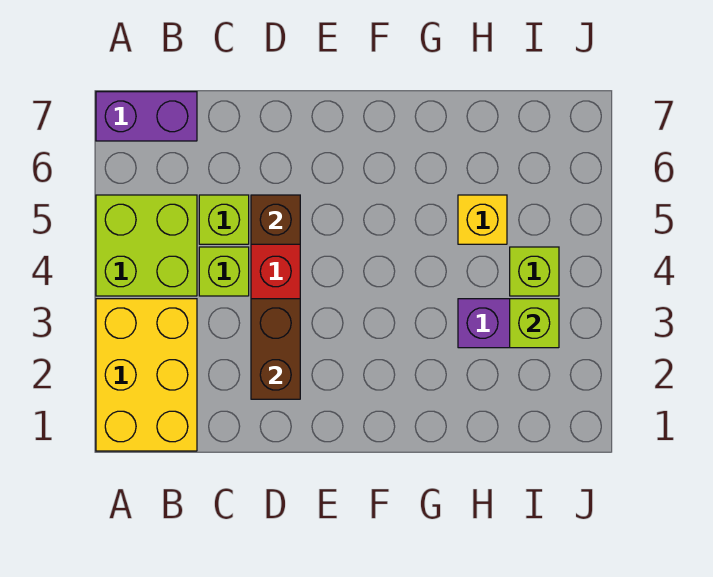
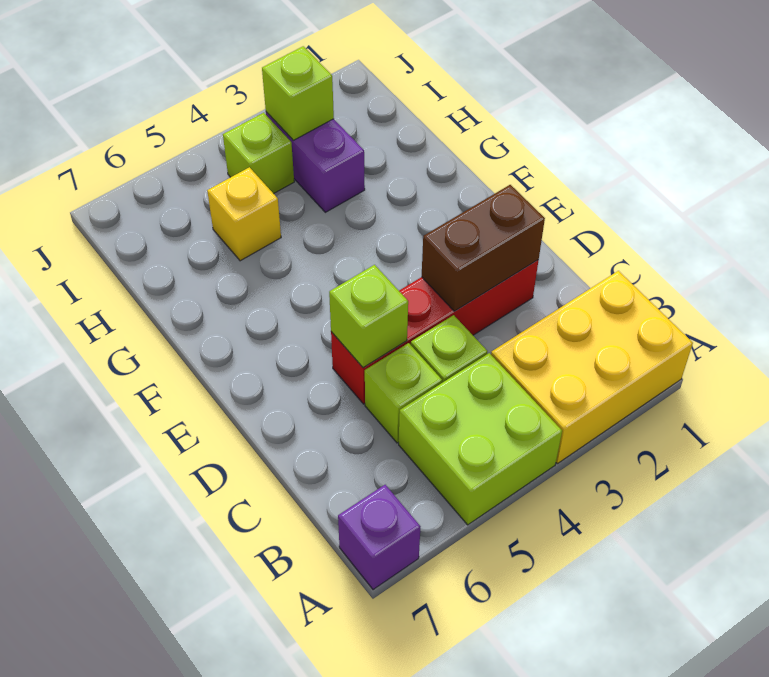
purple 1x2 brick [96,92,197,141] -> purple 1x1 brick [338,485,420,590]
brown 1x1 brick [251,195,300,244] -> lime 1x1 brick [329,265,408,368]

